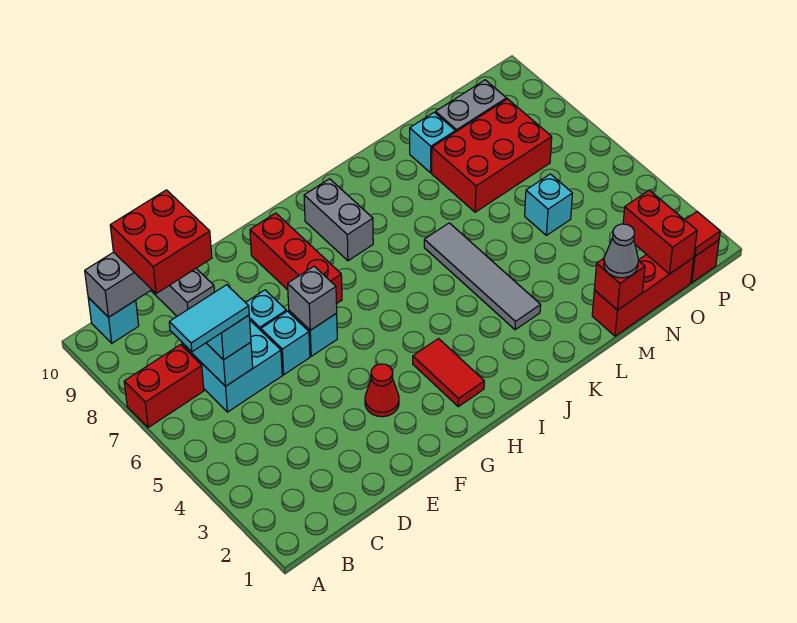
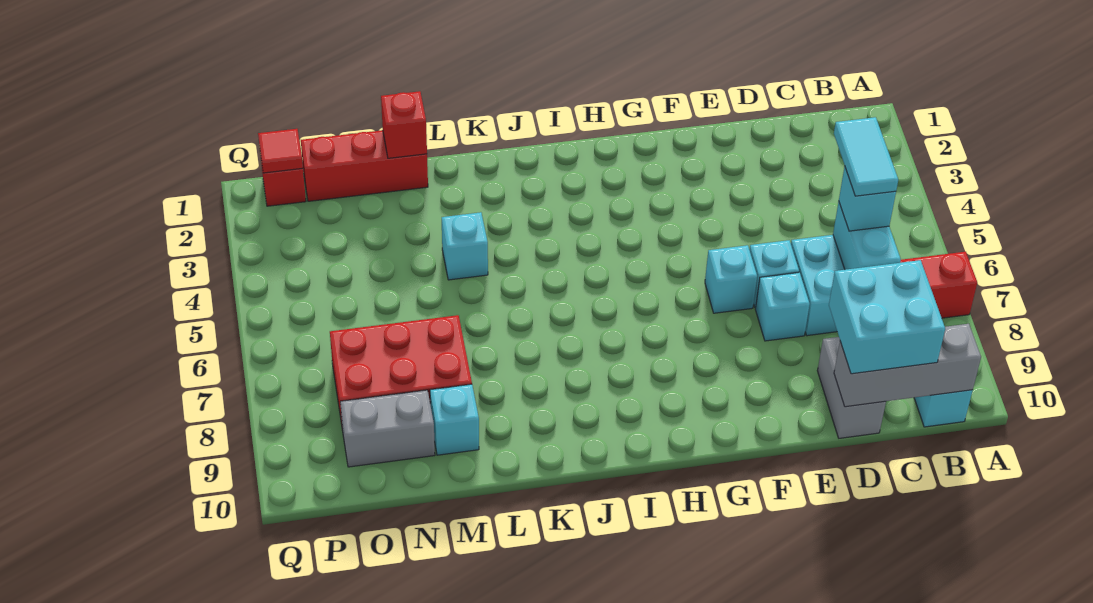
cyan 1x2 tile [169,285,249,352] -> cyan 1x2 tile turned to [834,117,898,196]
red 2x2 brick [110,190,212,294] -> cyan 2x2 brick [829,260,945,374]
red 1x1 cone [365,364,399,417] -> none
grey 1x1 brick [288,266,337,330] -> none
red 1x3 brick [250,213,342,304] -> none
red 1x2 tile [413,339,484,407] -> none
grey 1x2 brick [304,179,373,261] -> none
grey 1x4 tile [424,223,541,330] -> none
grey 1x1 cone [604,224,638,278] -> none
cyan 1x1 brick [525,174,573,235] -> cyan 1x1 brick moved to [442,212,488,280]
red 1x2 brick [623,190,697,274] -> none

